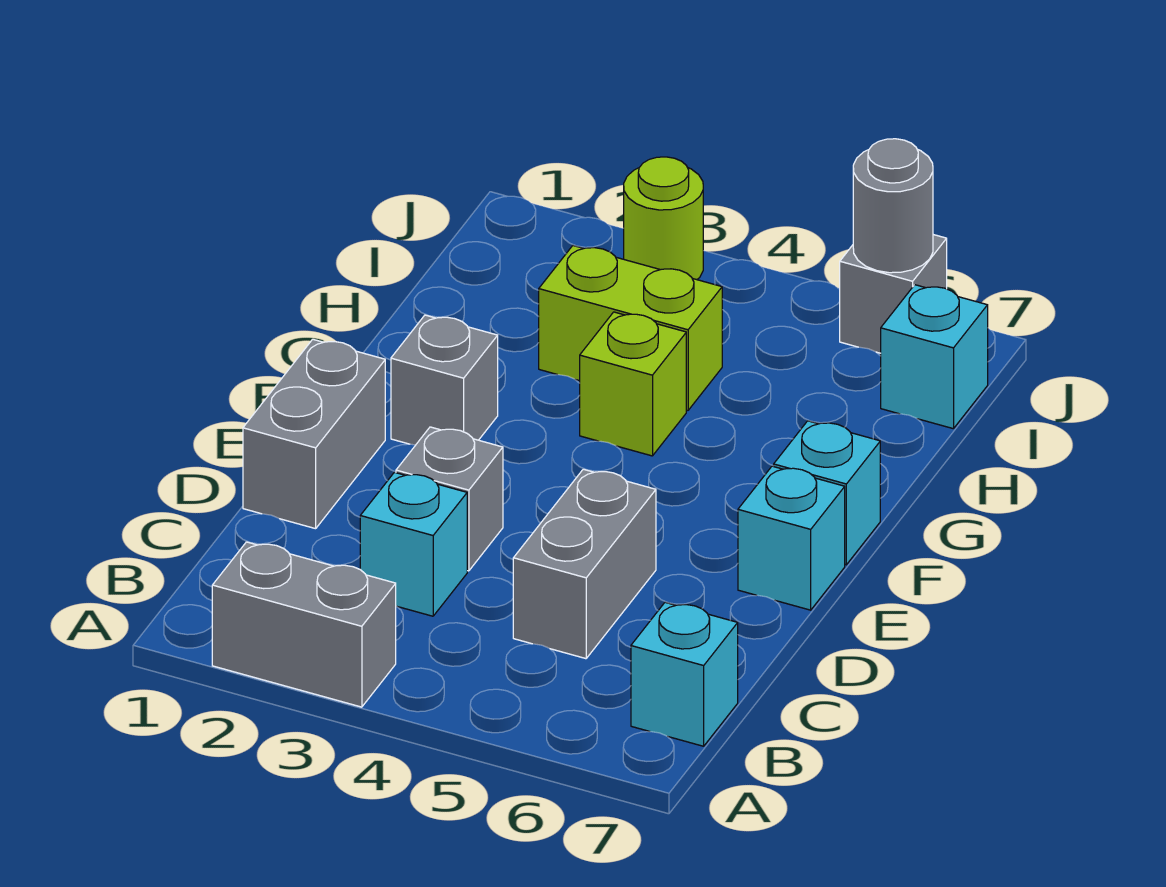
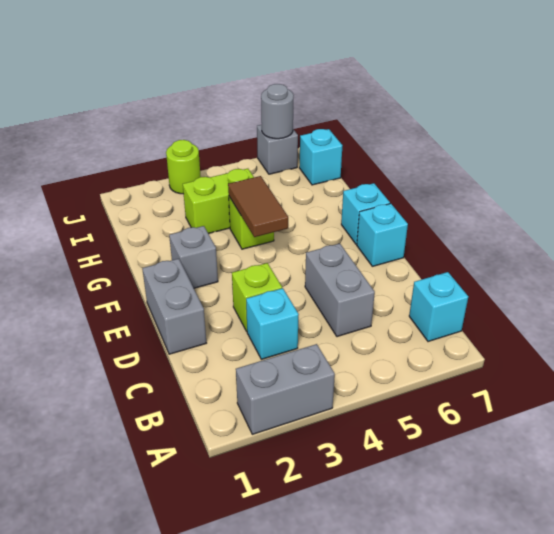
grey 1x1 brick [396,427,503,571] -> lime 1x1 brick [232,263,282,331]
none -> brown 1x2 tile [228,176,288,237]

